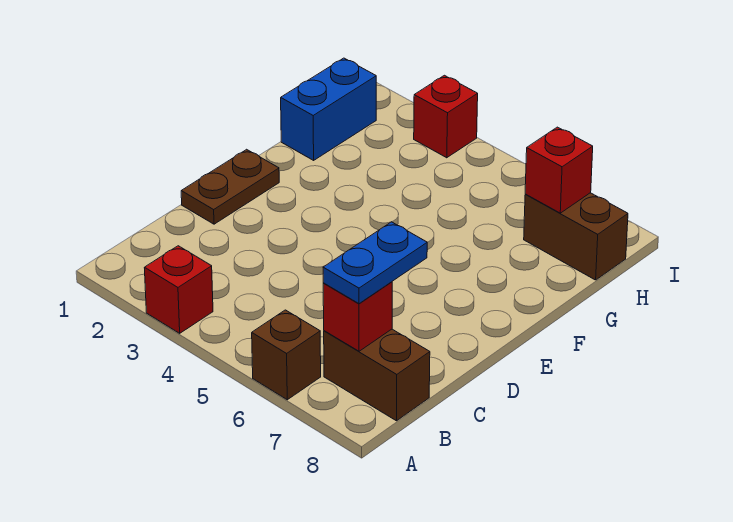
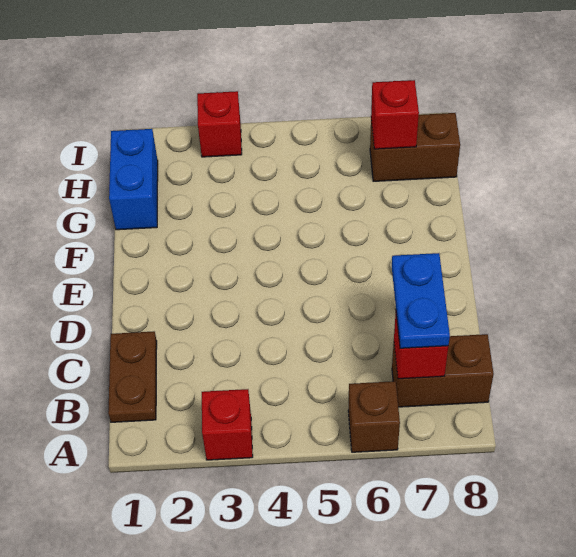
brown 1x2 plate [181,149,279,224] -> brown 1x2 plate moved to [108,331,157,422]

